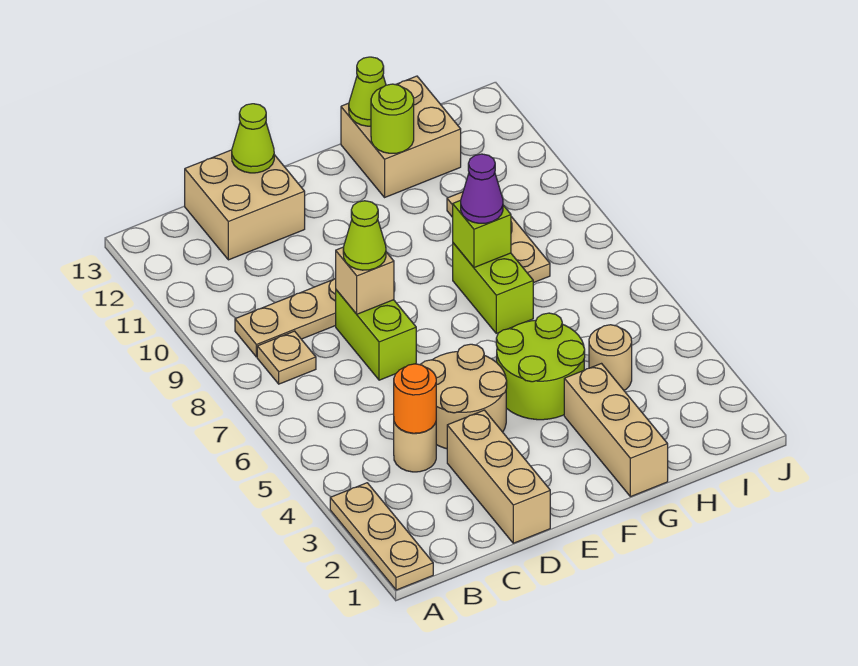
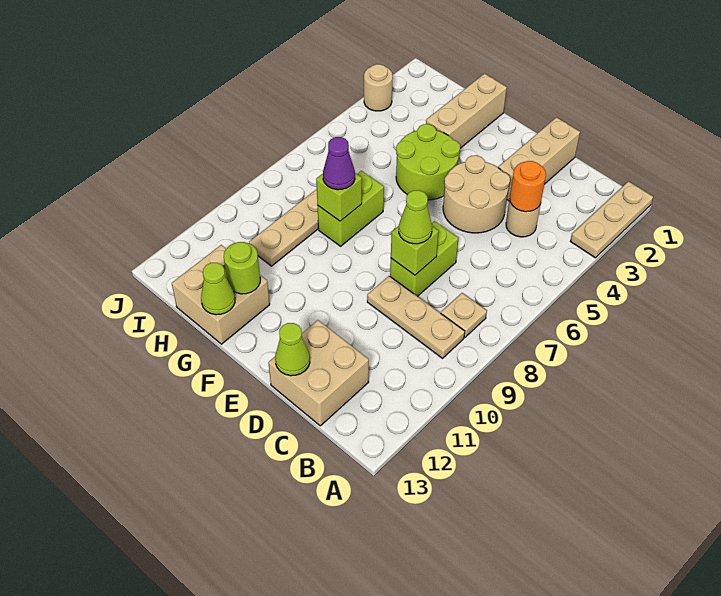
tan 1x1 brick [336,247,394,314] -> lime 1x1 brick [391,226,439,275]
tan 1x1 round brick [589,325,632,390] -> tan 1x1 round brick moved to [364,64,393,111]

